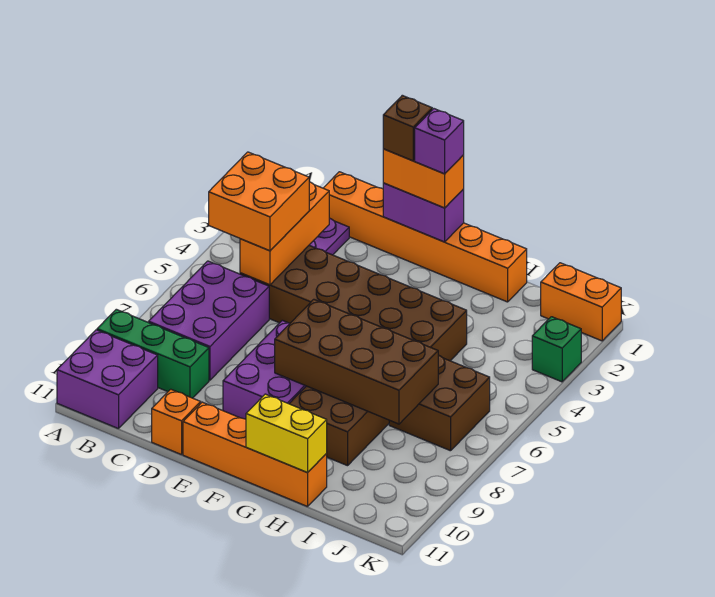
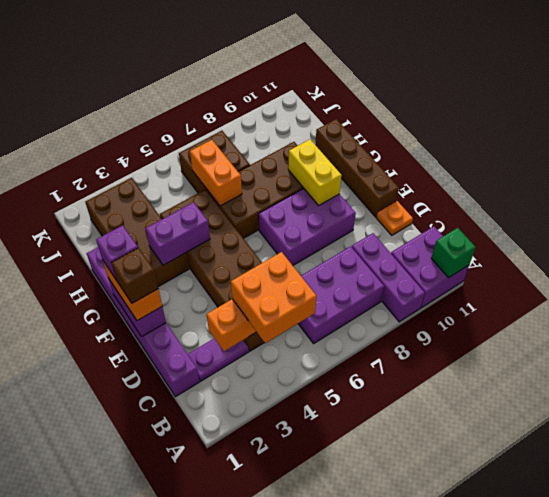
green 1x3 brick [97,309,209,398] -> purple 1x3 brick [352,233,425,322]
orange 1x6 brick [324,172,527,302] -> purple 1x6 brick [87,247,199,397]
orange 1x1 brick [152,389,201,455] -> orange 1x1 plate [376,201,413,235]
orange 1x4 brick [183,402,327,507] -> brown 1x4 brick [315,119,399,217]
brown 2x4 brick [275,299,438,424] -> brown 2x4 brick moved to [86,178,189,287]
none -> purple 1x2 brick [145,202,210,265]
yellow 1x2 brick [246,394,327,473] -> yellow 1x2 brick moved to [288,139,342,205]
orange 1x2 brick [541,263,621,341] -> orange 1x2 brick moved to [190,140,242,206]
green 1x1 brick [532,317,581,382] -> green 1x1 brick moved to [431,228,476,278]

